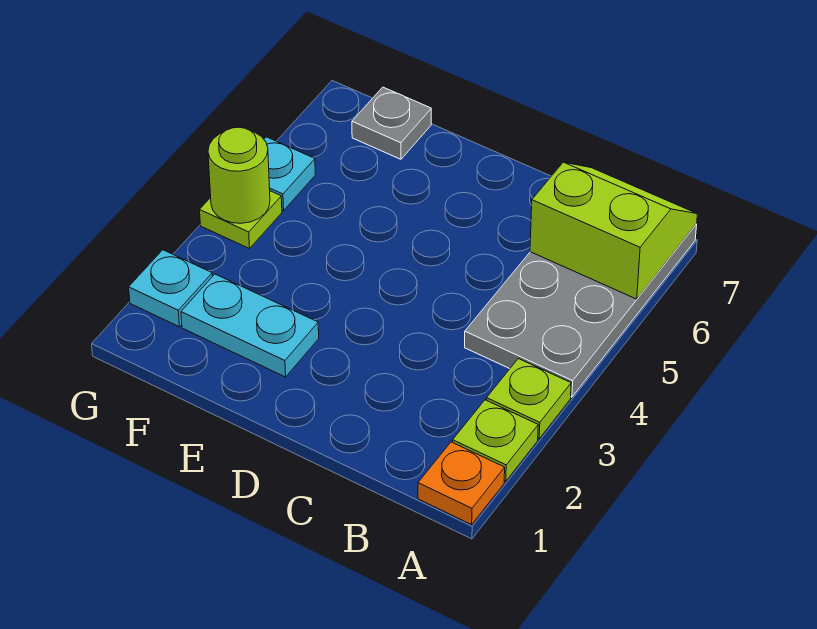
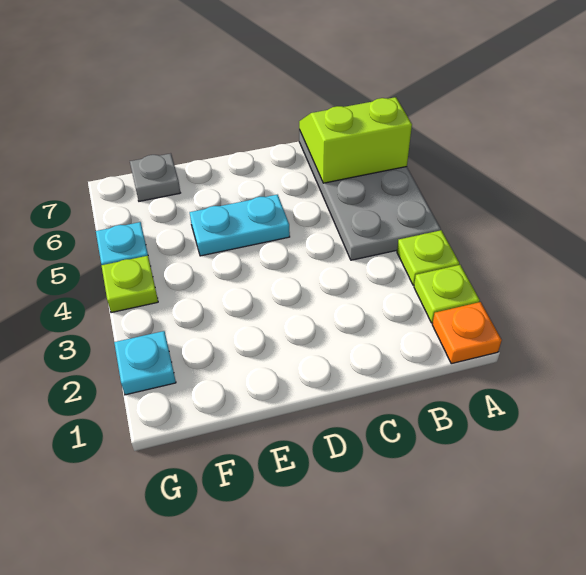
cyan 1x2 plate [181,274,319,377] -> cyan 1x2 plate moved to [190,195,290,256]
lime 1x1 round brick [208,127,270,223] -> none

